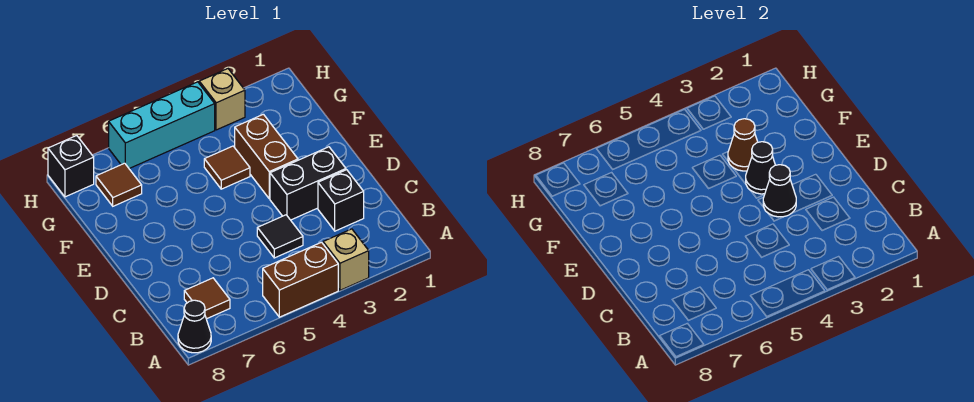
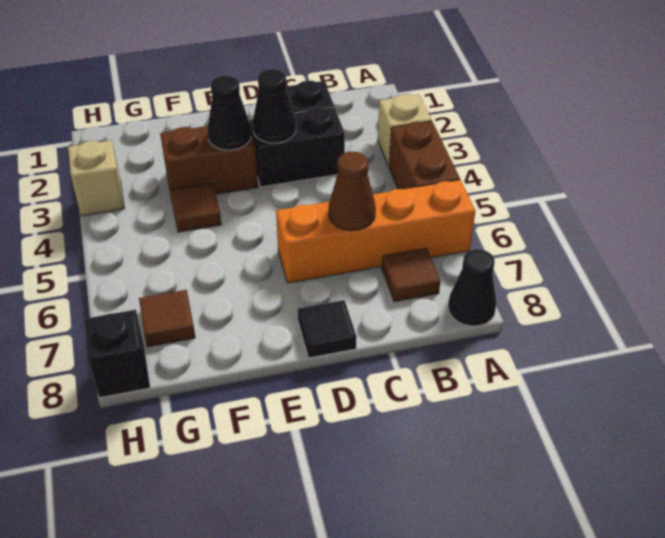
none -> orange 1x4 brick [276,180,475,283]
black 1x1 tile [257,215,303,258] -> black 1x1 tile moved to [298,300,357,358]
black 1x2 brick [270,147,346,220] -> black 1x2 brick turned to [250,107,345,187]
brown 1x1 cone [728,119,758,171] -> brown 1x1 cone moved to [329,152,376,231]
cyan 1x3 brick [109,82,215,168] -> none

